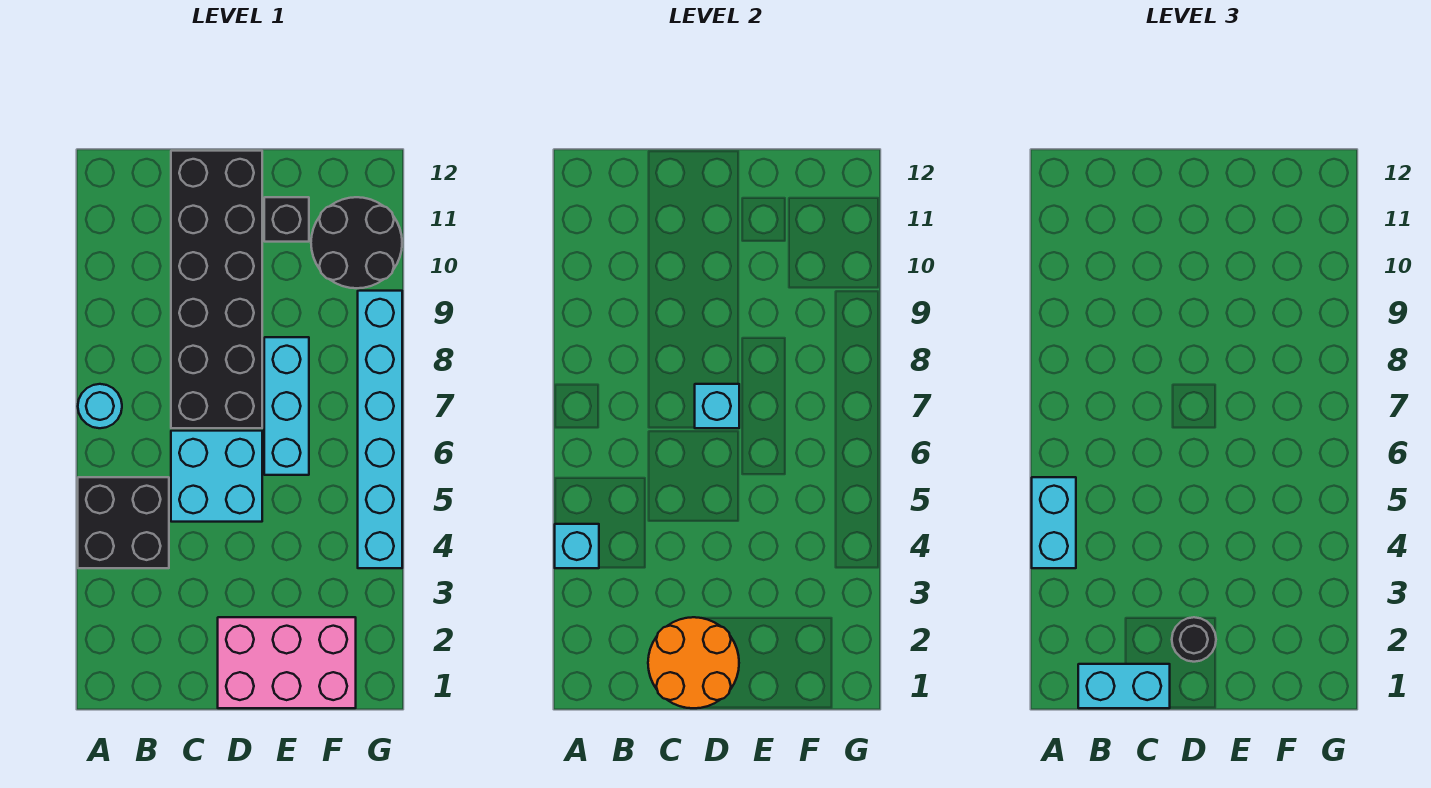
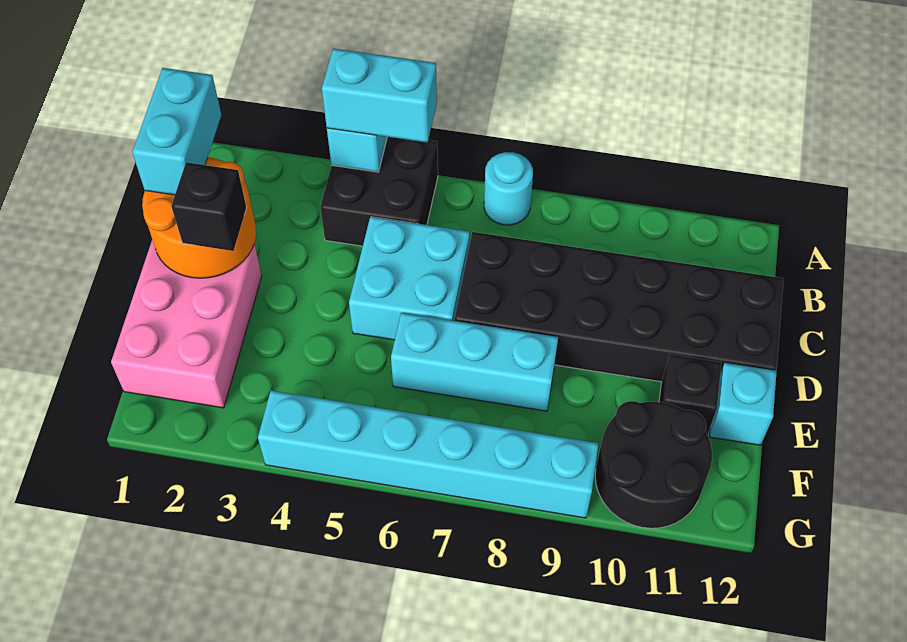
black 1x1 round brick [1172,617,1216,662] -> black 1x1 brick [171,162,246,251]
cyan 1x1 brick [695,384,739,428] -> cyan 1x1 brick moved to [710,363,777,445]

